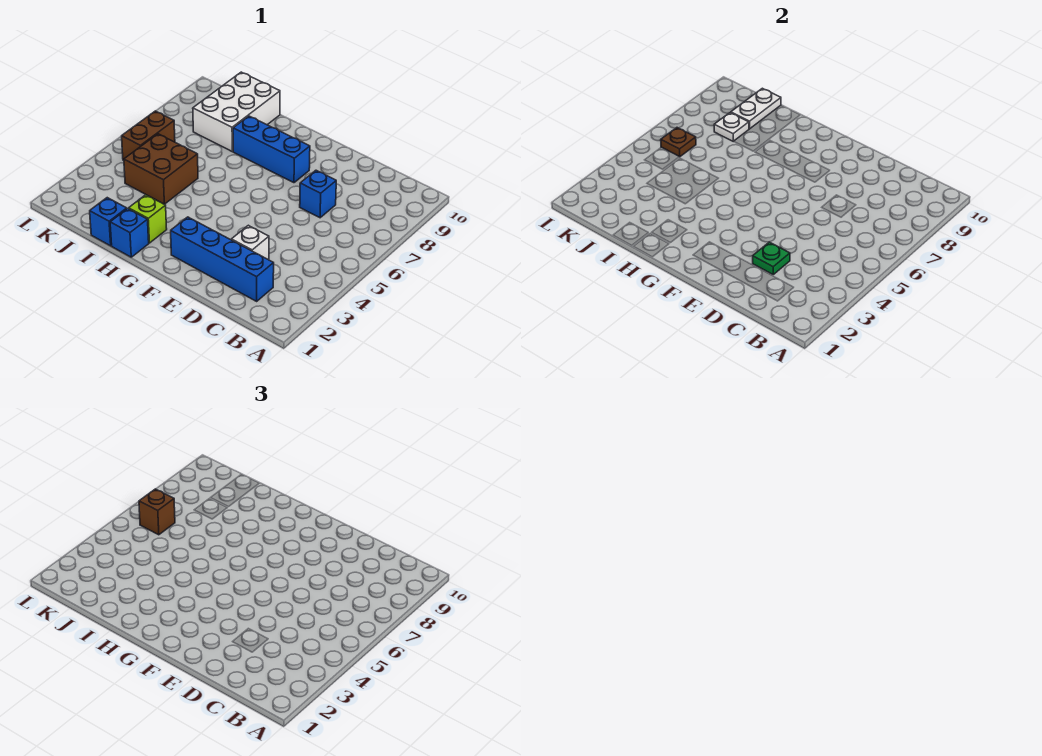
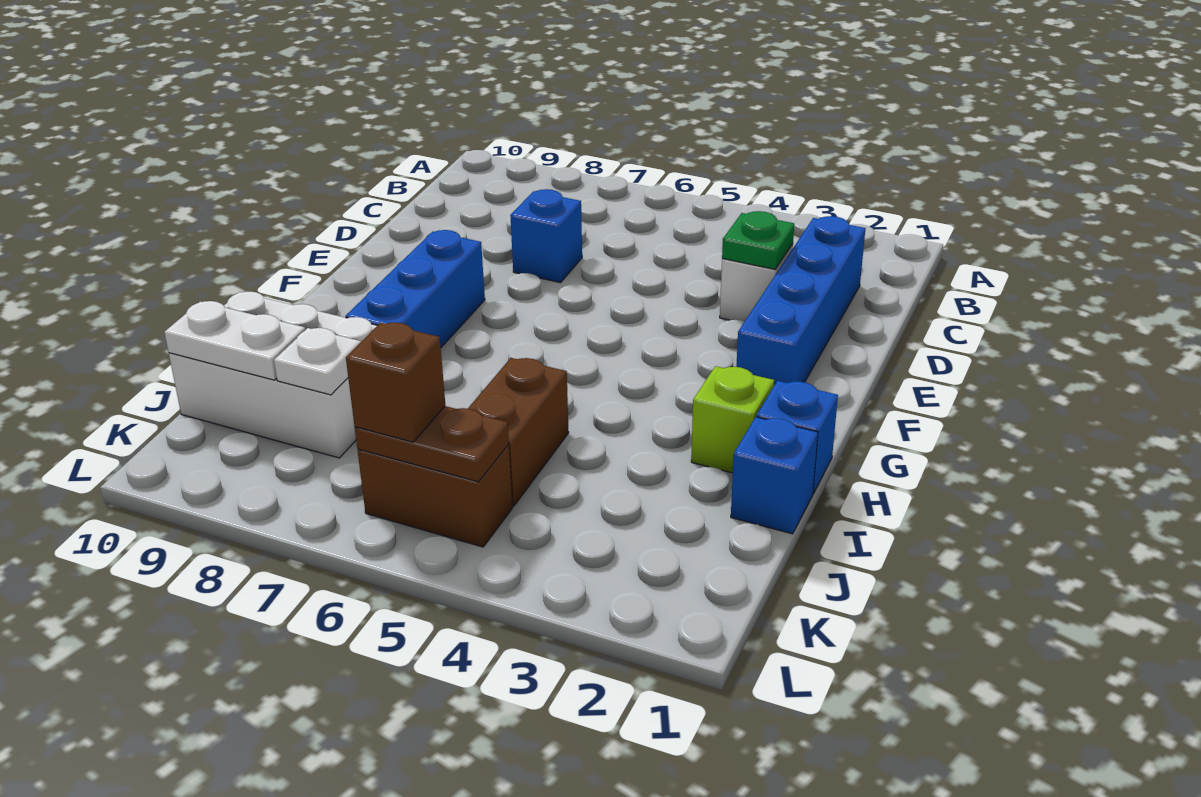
brown 2x2 brick [124,134,198,204] -> brown 1x2 brick [468,358,569,506]
brown 1x1 plate [661,128,696,157] -> brown 1x2 plate [355,406,509,482]

